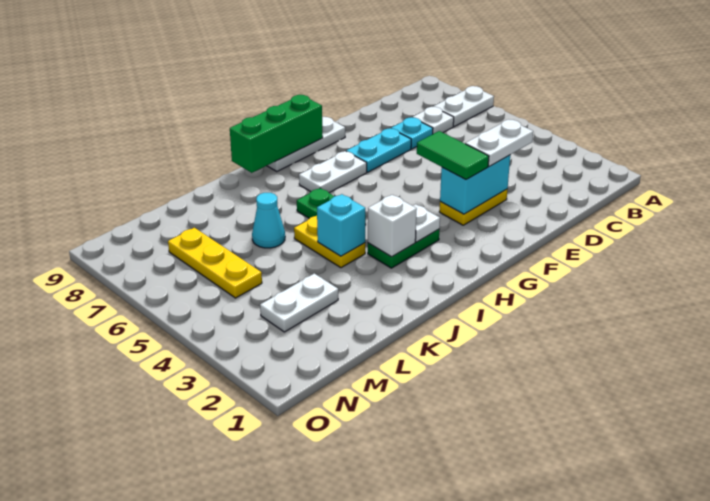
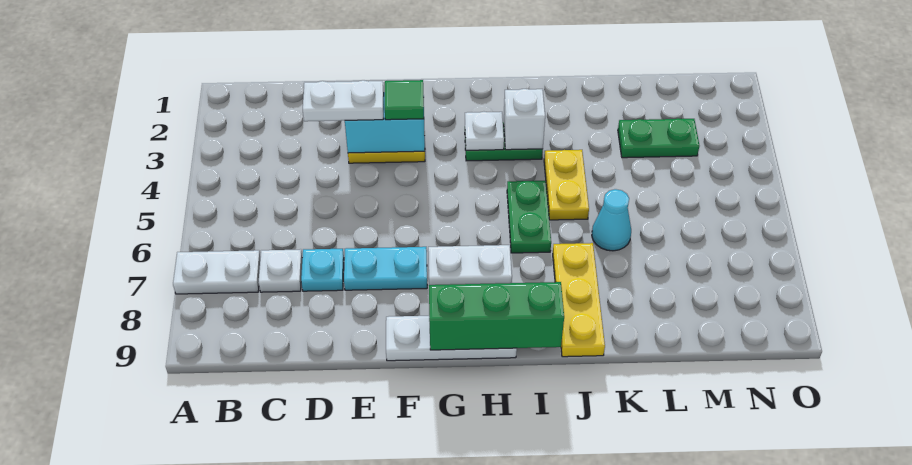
green 1x2 tile [417,131,489,180] -> green 1x1 tile [385,80,424,120]
cyan 1x1 brick [317,194,365,256] -> none
white 1x2 plate [260,273,338,332] -> green 1x2 plate [618,118,699,158]
yellow 1x3 plate [168,228,262,298] -> yellow 1x3 plate moved to [553,243,605,357]

